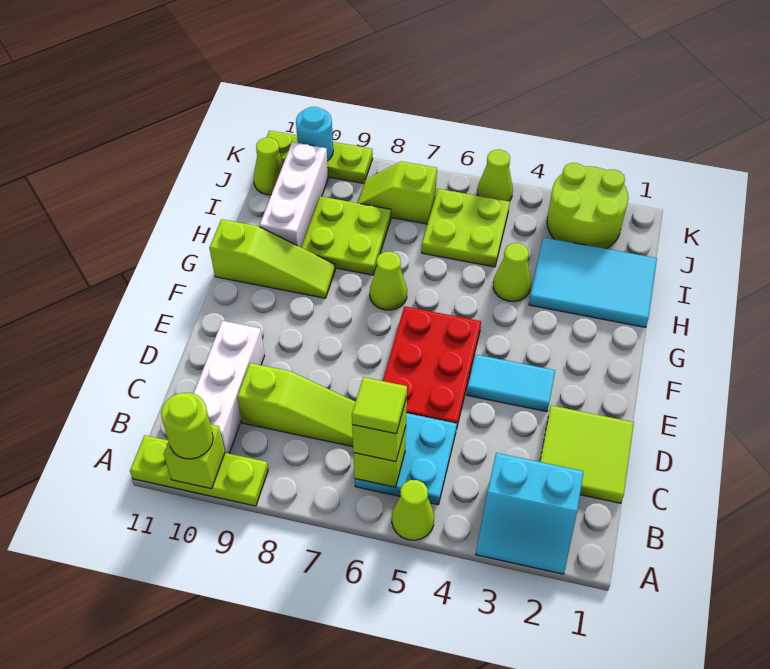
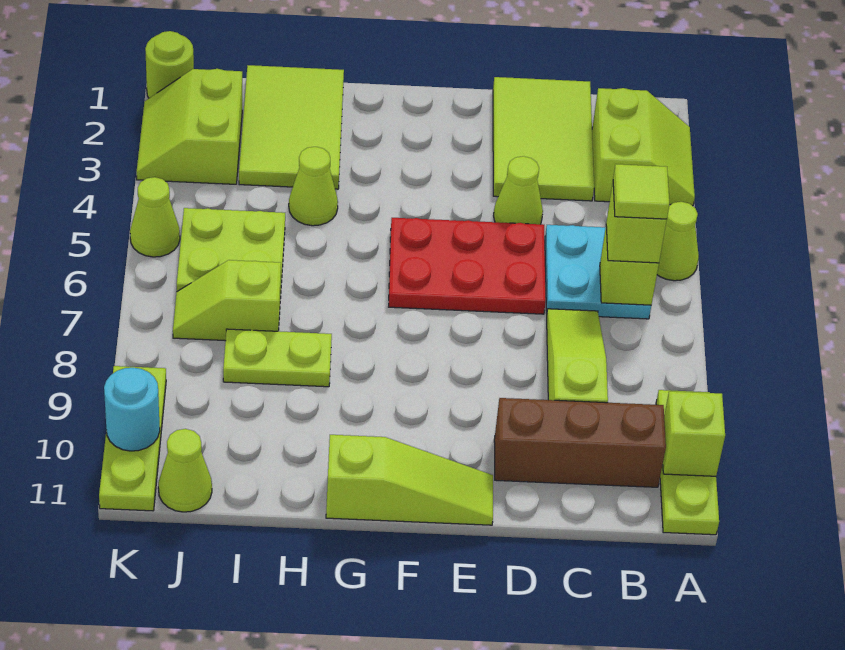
cyan 2x2 slope [476,453,584,574] -> lime 2x2 slope [592,88,695,206]
lime 1x1 round brick [161,393,213,459] -> lime 1x1 round brick moved to [145,31,194,98]
white 1x3 brick [194,321,264,454] -> brown 1x3 brick [494,398,666,487]
lime 2x2 tile [540,406,634,503] -> lime 2x3 tile [493,77,594,201]
cyan 1x2 tile [467,355,555,412] -> none
lime 1x1 cone [370,252,407,310] -> lime 1x1 cone moved to [494,156,543,224]
lime 1x3 slope [209,219,335,298] -> lime 1x3 slope turned to [326,435,493,525]
cyan 2x3 tile [529,237,657,327] -> lime 2x3 tile [239,65,344,189]
lime 2x2 plate [301,196,391,275] -> lime 1x2 plate [223,329,332,387]
white 1x3 brick [260,142,328,247] -> none
lime 2x2 round brick [547,163,628,249] -> lime 2x2 slope [137,69,242,184]
lime 1x2 slope [358,161,437,224] -> lime 1x2 slope turned to [173,260,281,341]

